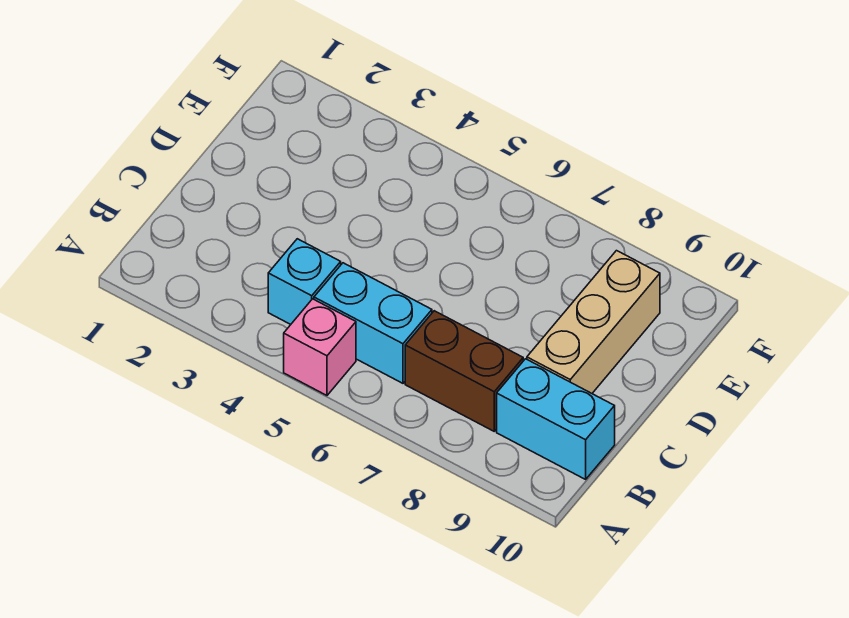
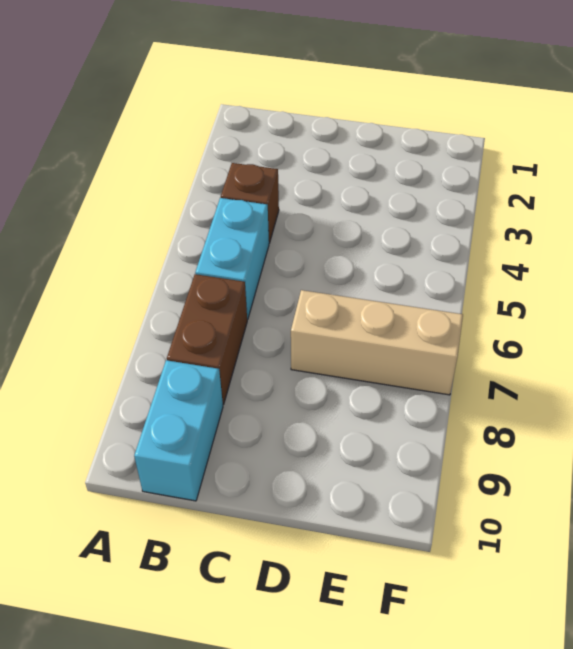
pink 1x1 brick [284,299,356,395] -> none
cyan 1x1 brick [268,239,341,324] -> brown 1x1 brick [221,163,279,243]
tan 1x3 brick [527,251,660,393] -> tan 1x3 brick moved to [291,290,463,395]

